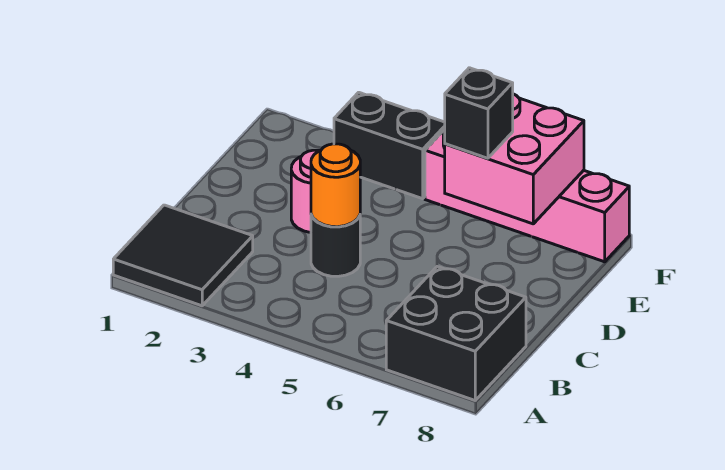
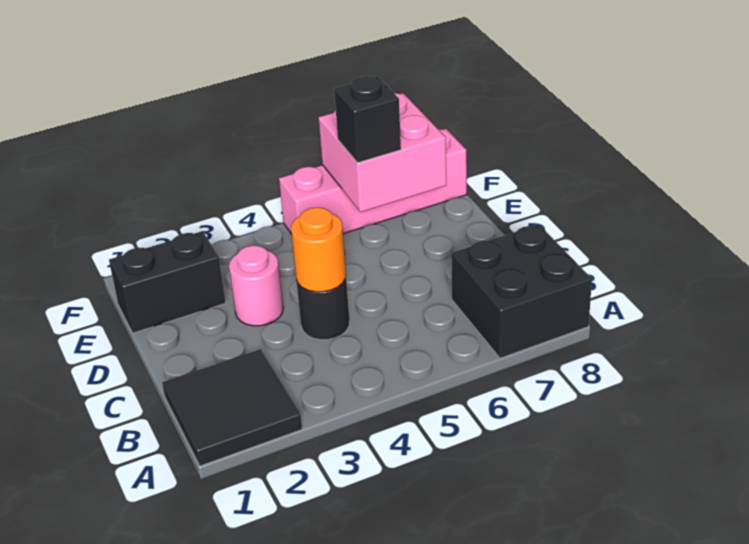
black 1x2 brick [334,92,445,199] -> black 1x2 brick moved to [109,231,226,333]

